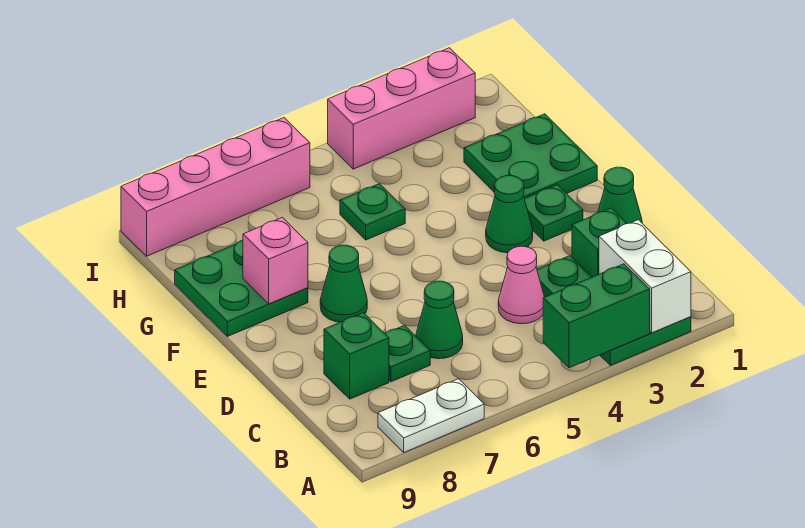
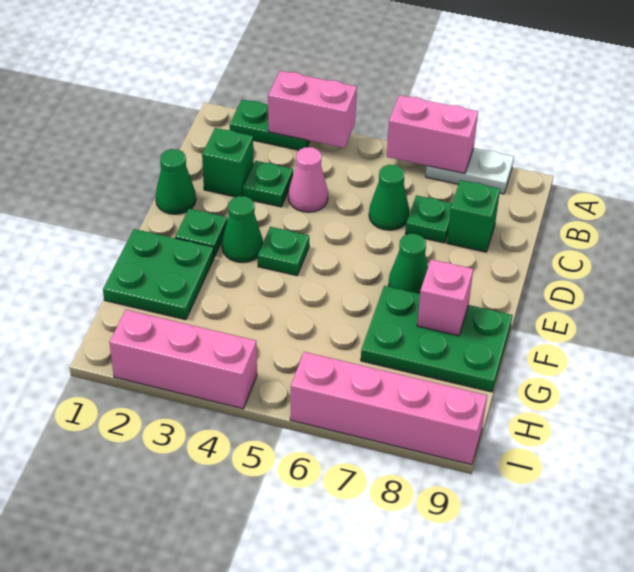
white 1x2 brick [599,220,691,333] -> none
green 1x2 brick [543,264,650,368] -> pink 1x2 brick [268,71,357,148]
none -> pink 1x2 brick [387,95,478,174]
green 2x2 plate [175,240,308,336] -> green 2x3 plate [361,286,513,392]
green 1x1 plate [340,184,405,240] -> green 1x1 plate moved to [258,227,309,276]

